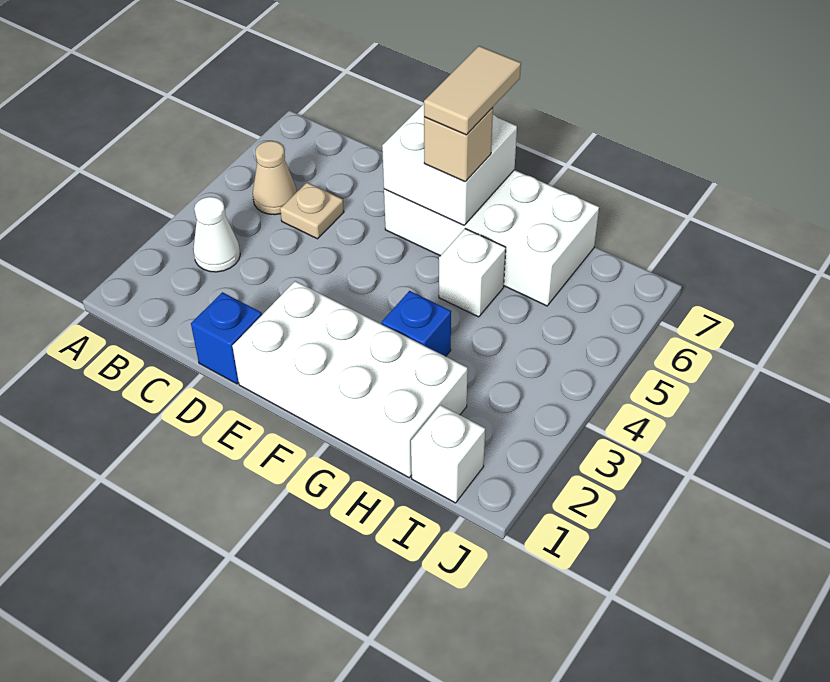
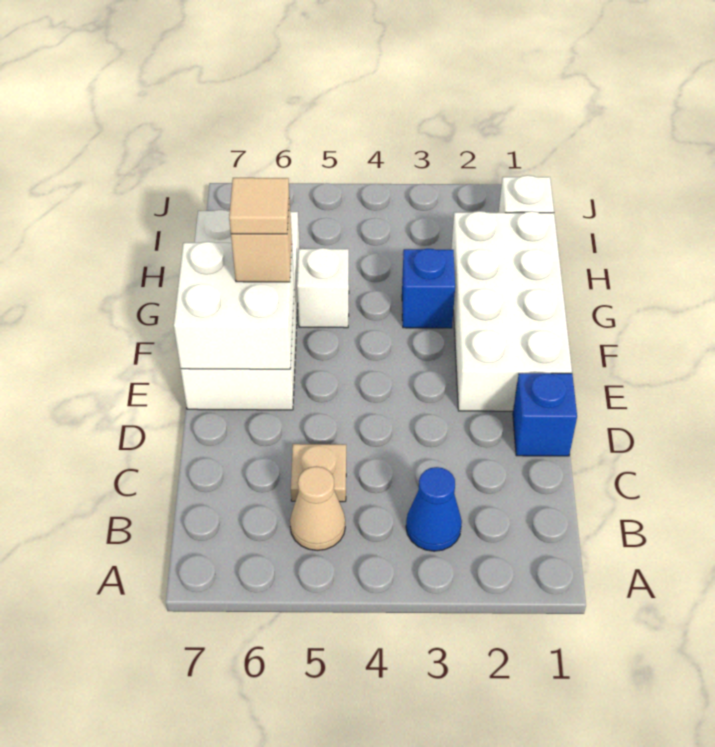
white 1x1 cone [193,197,240,272] -> blue 1x1 cone [406,467,462,551]
tan 1x2 tile [424,46,521,135] -> tan 1x1 tile [229,178,289,234]

